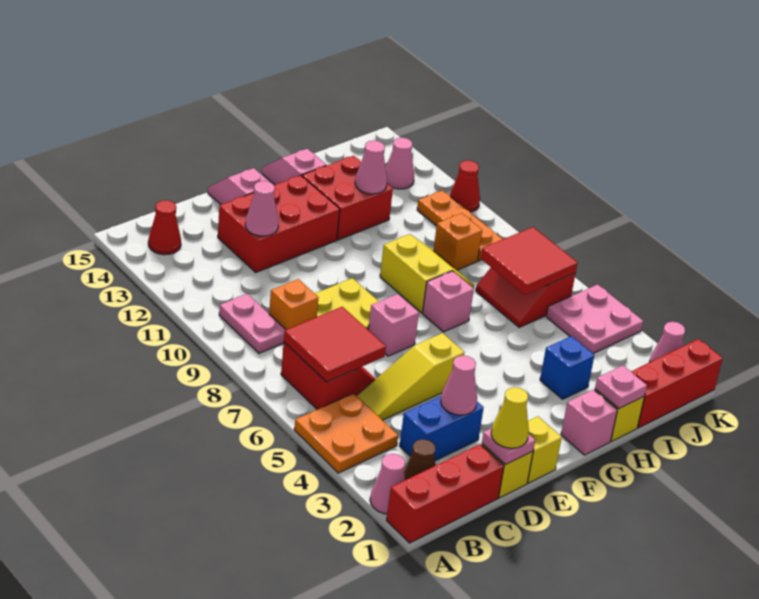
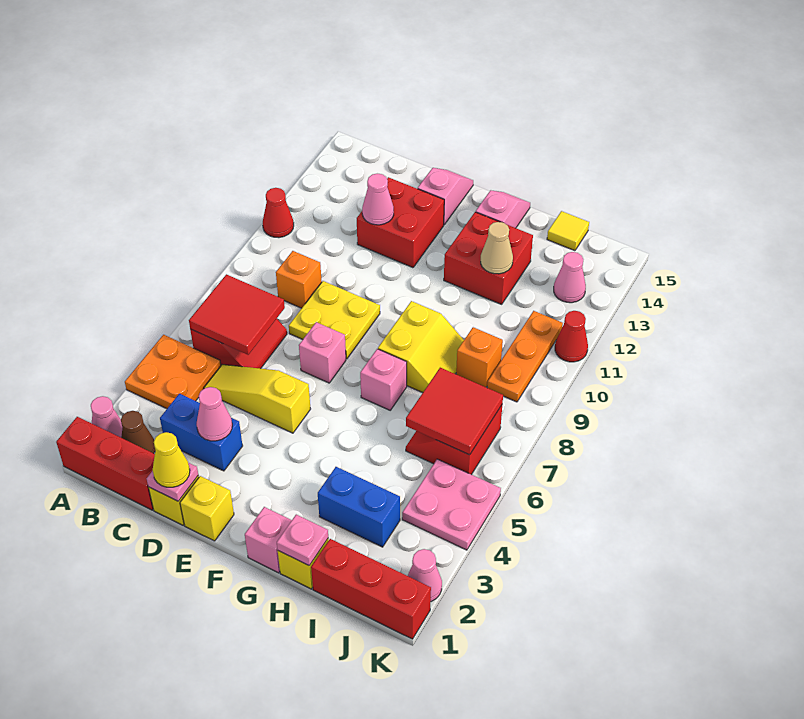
pink 1x2 plate [219,294,286,353] -> none
red 1x1 cone [148,200,181,255] -> red 1x1 cone moved to [263,188,294,238]
red 2x3 brick [218,175,340,272] -> red 2x2 brick [357,177,444,268]
blue 1x1 brick [540,336,595,399] -> blue 1x2 brick [318,467,400,547]
pink 1x1 cone [355,140,387,194] -> tan 1x1 cone [481,222,513,274]
none -> yellow 1x1 tile [547,211,589,251]

